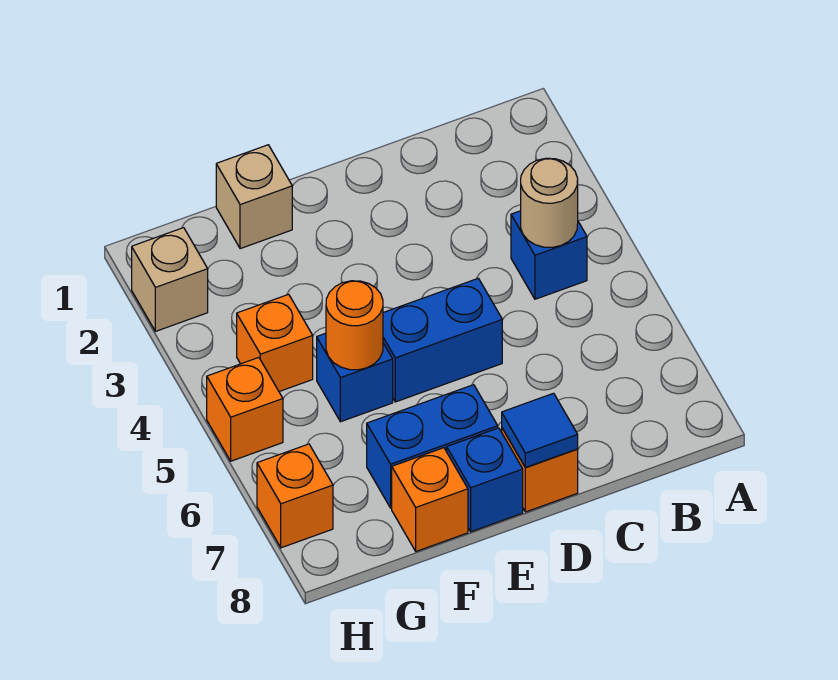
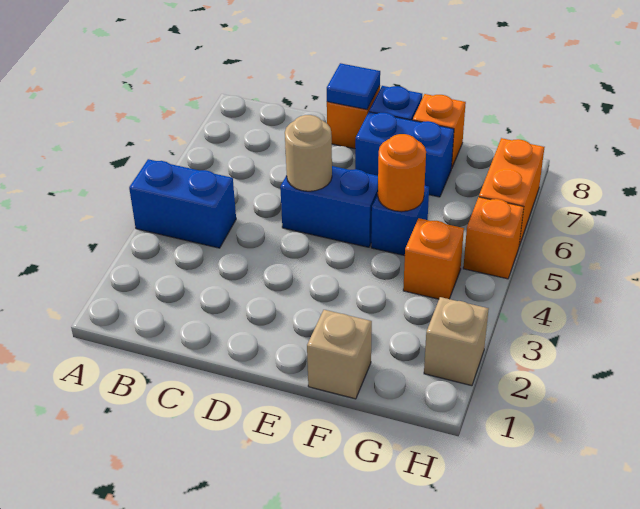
blue 1x1 brick [511,211,587,299] -> blue 1x2 brick [129,159,236,248]
tan 1x1 round brick [521,158,578,247] -> tan 1x1 round brick moved to [285,115,332,191]
orange 1x1 brick [257,444,333,548] -> orange 1x2 brick [479,138,544,246]

